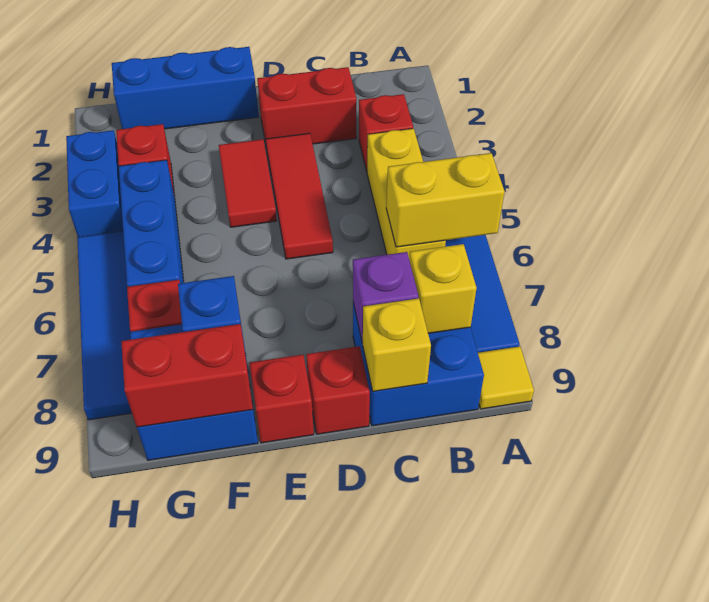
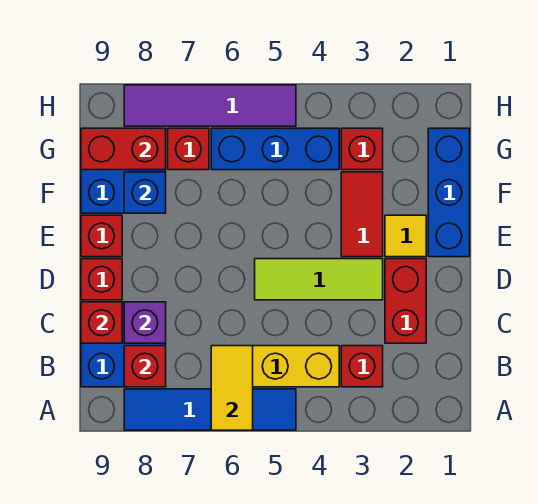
yellow 1x2 brick [386,153,505,247] -> yellow 1x2 tile [211,346,253,430]
yellow 1x1 tile [478,346,534,409] -> yellow 1x1 tile moved to [385,215,426,257]
yellow 1x1 brick [409,244,477,333] -> red 1x1 brick [124,346,166,387]
yellow 1x1 brick [363,298,431,391] -> red 1x1 brick [81,302,122,343]
red 1x3 tile [266,133,333,259] -> lime 1x3 tile [255,259,383,300]
red 1x2 tile [219,139,277,227] -> red 1x2 tile turned to [341,172,383,257]
red 1x2 brick [121,324,253,427] -> red 1x2 brick turned to [81,128,166,170]
blue 1x2 brick [66,130,123,237] -> none
blue 1x4 tile [77,231,132,420] -> purple 1x4 tile [124,85,296,126]

